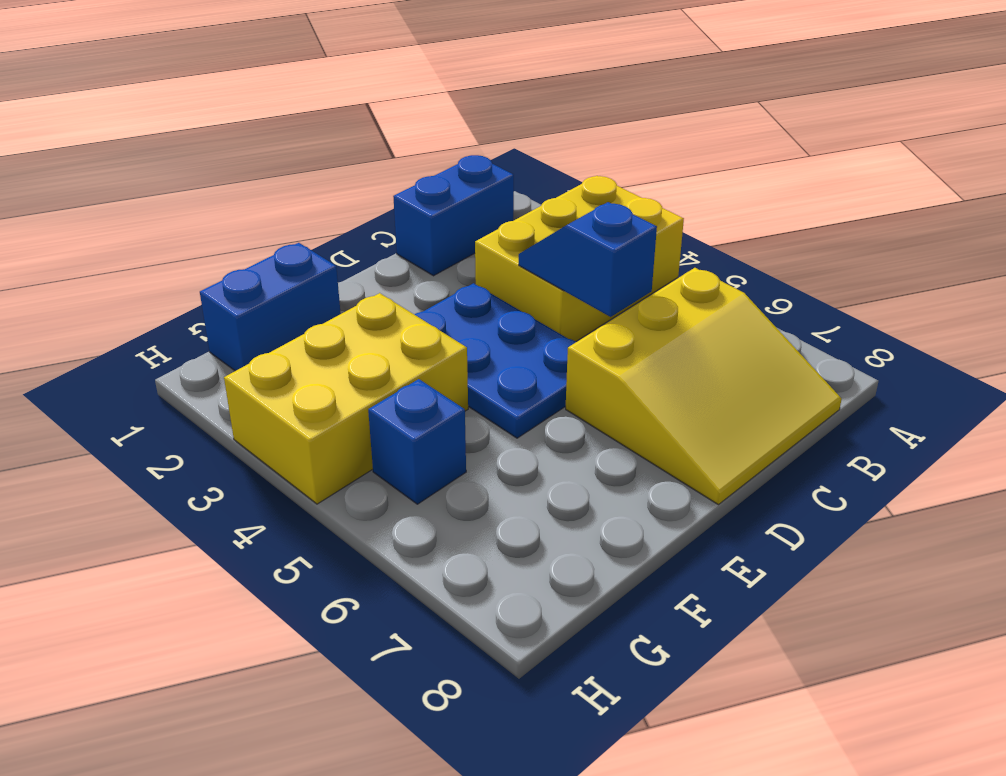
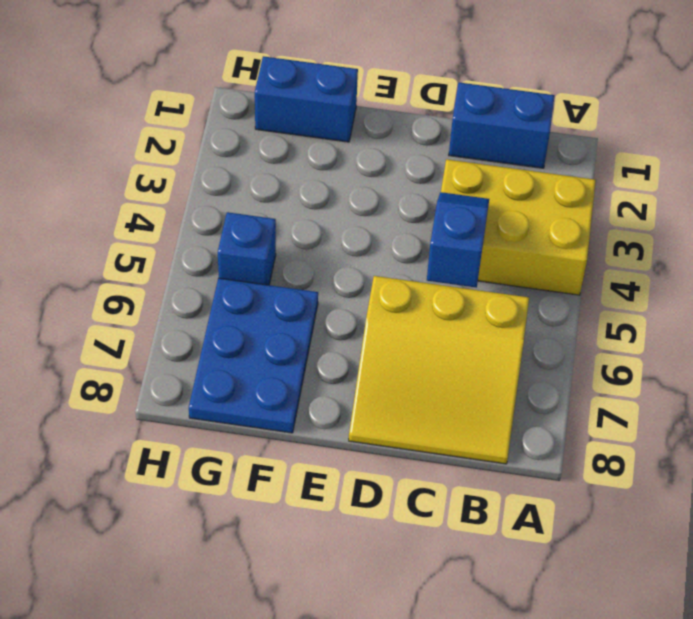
blue 2x3 plate [414,283,576,438] -> blue 2x3 plate moved to [189,278,318,433]
yellow 2x3 brick [224,293,468,504] -> none

